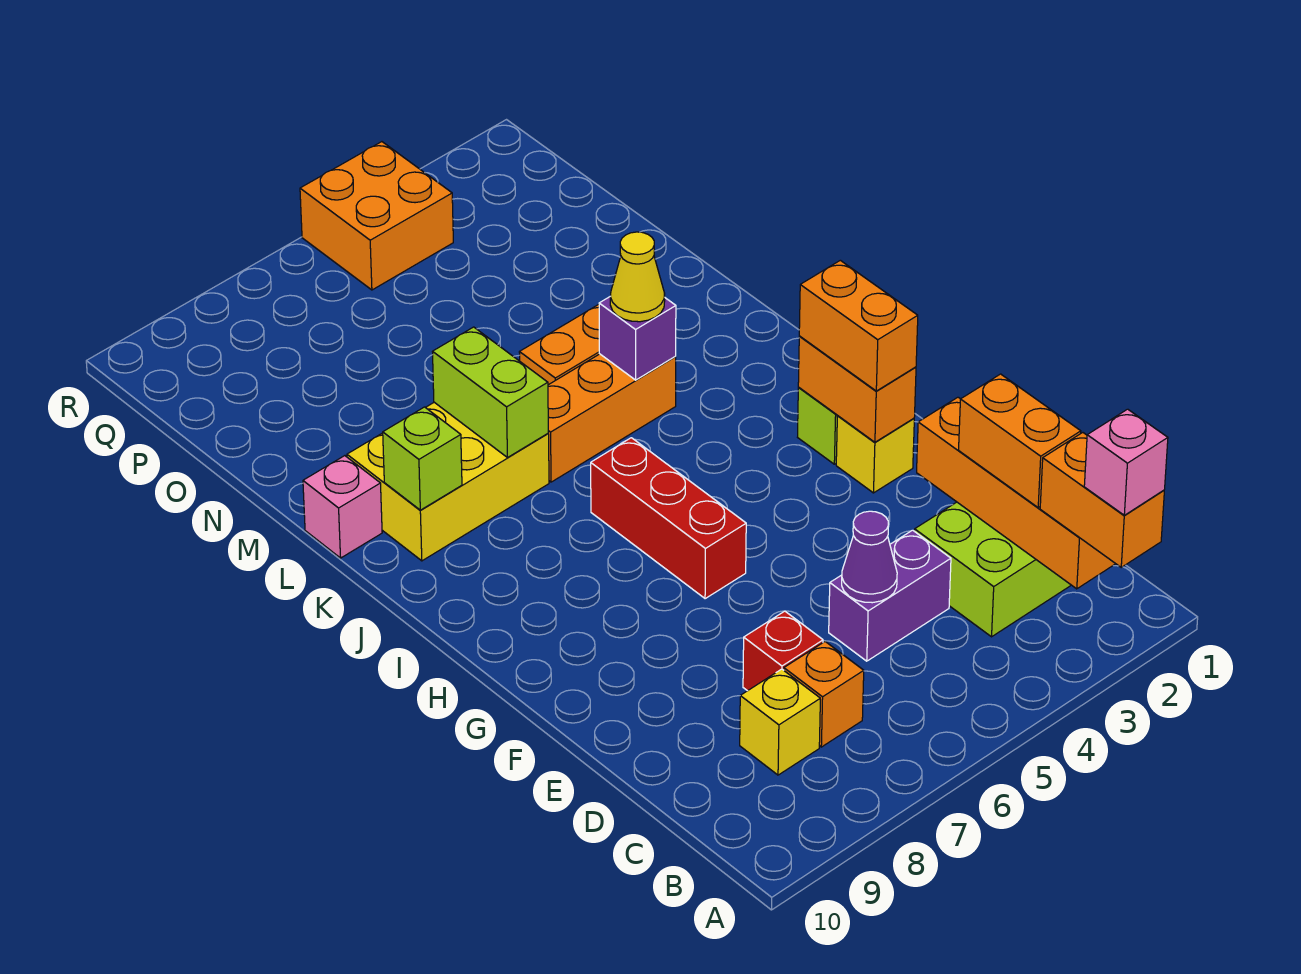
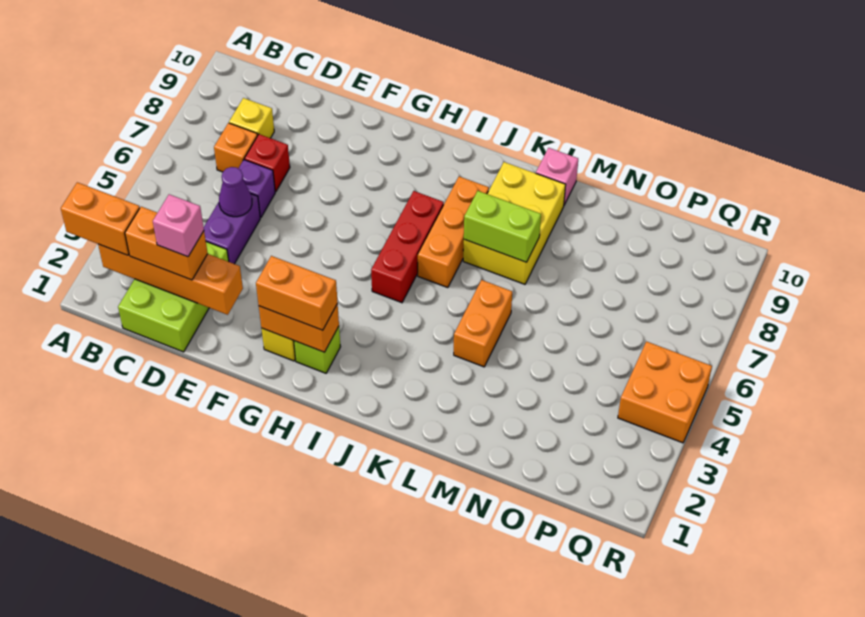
pink 1x1 brick [1084,409,1168,515] -> pink 1x1 brick moved to [153,194,204,257]
red 1x3 brick [591,438,746,599] -> red 1x3 brick turned to [371,191,444,303]
orange 1x3 brick [548,354,676,482] -> orange 1x3 brick moved to [418,177,489,288]
purple 1x1 brick [599,297,676,380] -> purple 1x1 brick moved to [238,160,275,217]
yellow 1x1 cone [610,232,665,322] -> none
lime 1x1 brick [383,407,462,510] -> none

